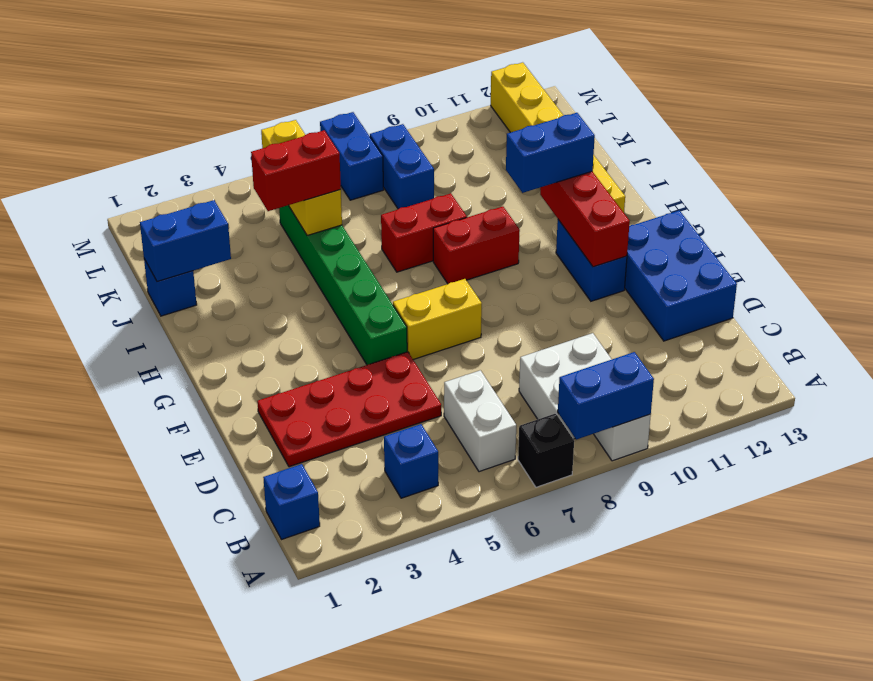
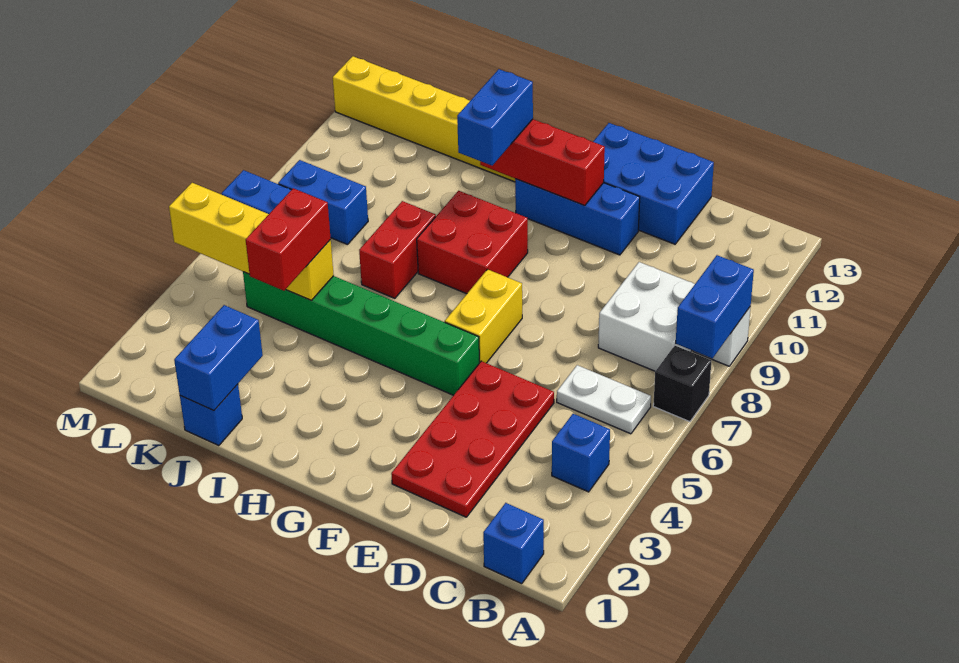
white 1x2 brick [444,370,516,472] -> white 1x2 plate [557,365,651,434]
blue 1x2 brick [556,220,627,301] -> blue 1x3 brick [515,179,640,255]
red 1x2 brick [433,207,520,284] -> red 2x2 brick [417,191,528,294]
yellow 1x3 brick [261,120,342,235] -> yellow 1x4 brick [169,183,334,300]

